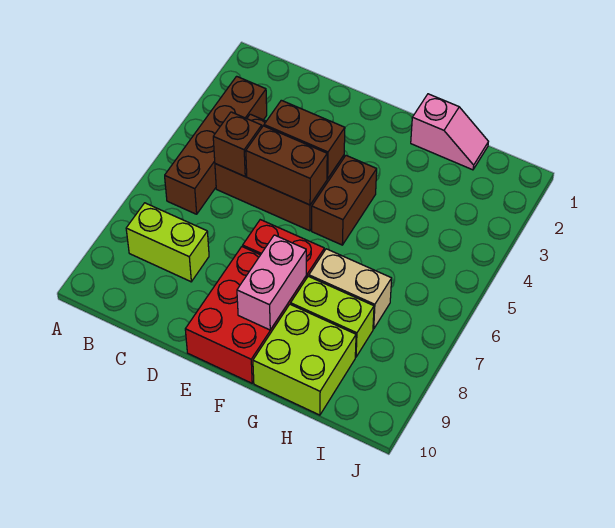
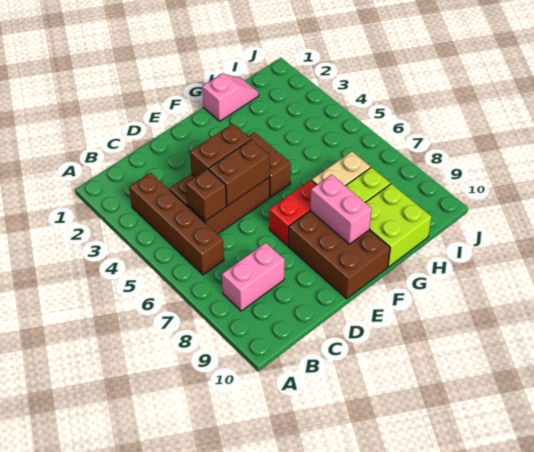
lime 1x2 brick [126,203,209,282] -> pink 1x2 brick [222,243,285,311]
red 2x3 brick [185,247,306,383] -> brown 2x3 brick [288,211,390,299]

